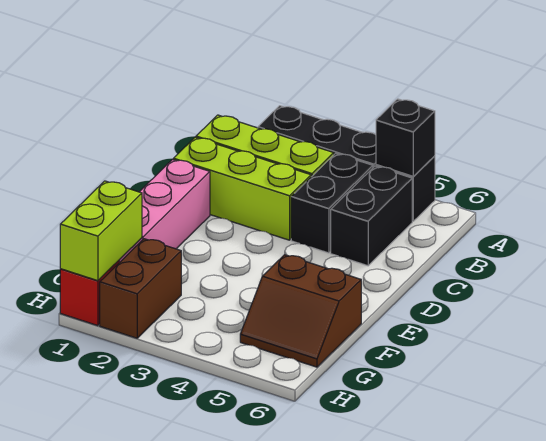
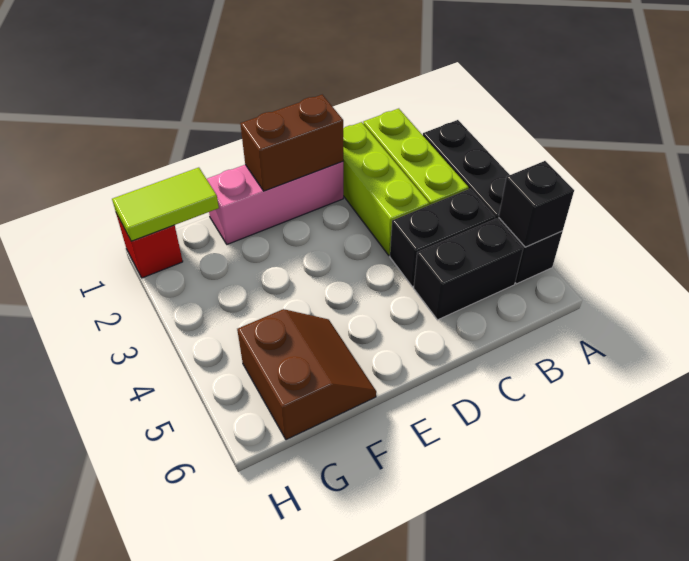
brown 2x2 slope [240,255,361,367] -> brown 2x2 slope turned to [237,309,376,440]
lime 1x2 brick [60,181,142,281] -> lime 1x2 tile [112,168,219,241]
brown 1x2 brick [100,239,181,338] -> brown 1x2 brick moved to [240,95,343,191]

